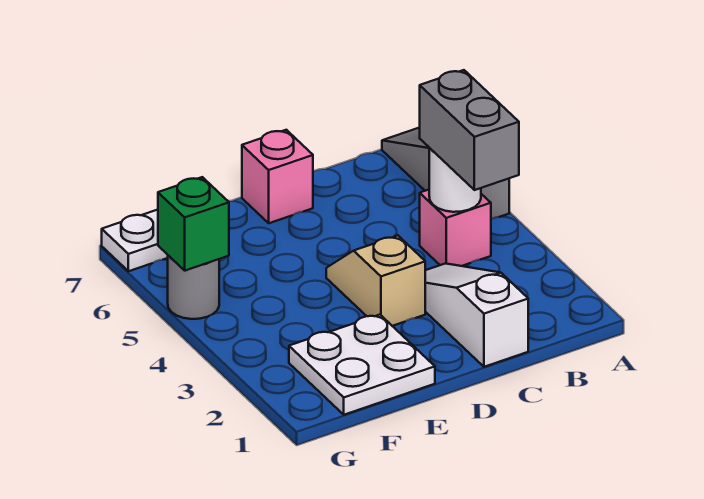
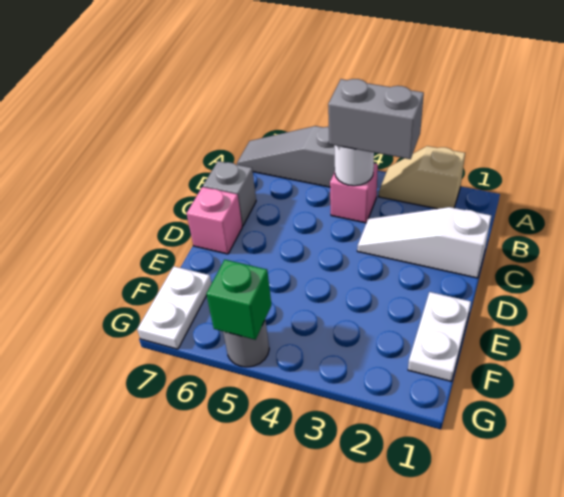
none -> grey 1x1 brick [203,161,256,226]
tan 1x2 slope [326,236,425,326] -> tan 1x2 slope moved to [379,146,465,209]
white 2x2 plate [289,315,435,415] -> white 1x2 plate [408,292,471,381]

